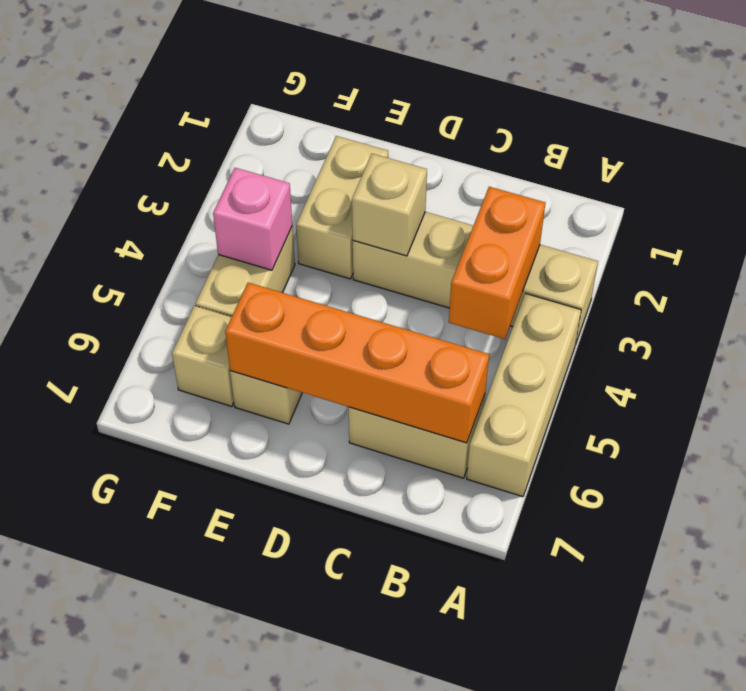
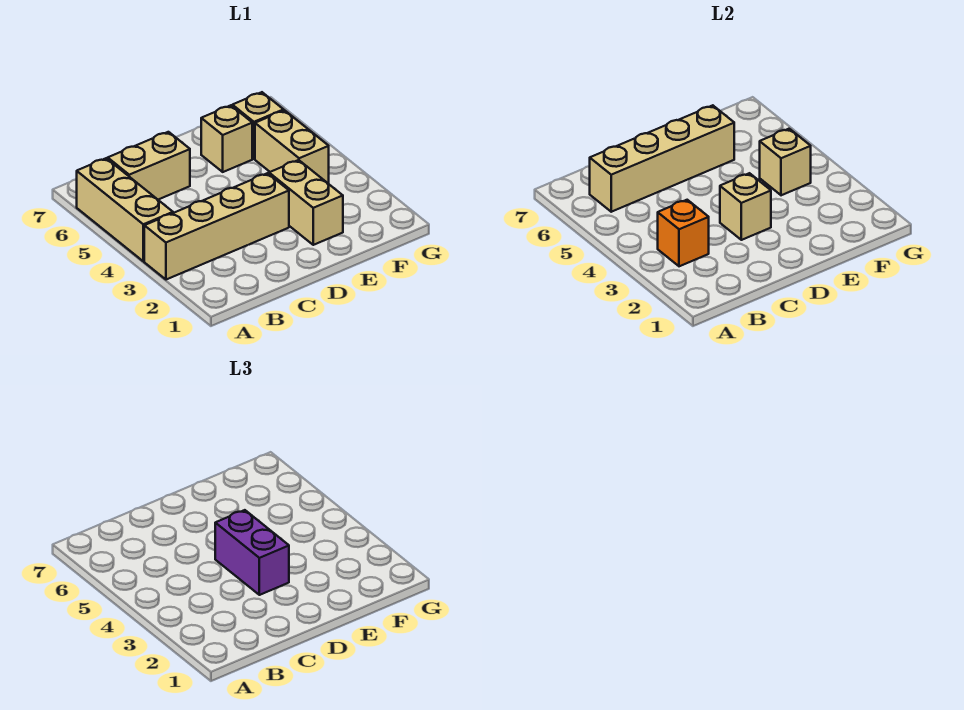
orange 1x2 brick [449,187,545,339] -> orange 1x1 brick [658,200,709,266]
orange 1x4 brick [225,283,489,443] -> tan 1x4 brick [590,105,734,212]
none -> purple 1x2 brick [215,510,289,595]
pink 1x1 brick [213,168,292,270] -> tan 1x1 brick [760,129,811,195]

